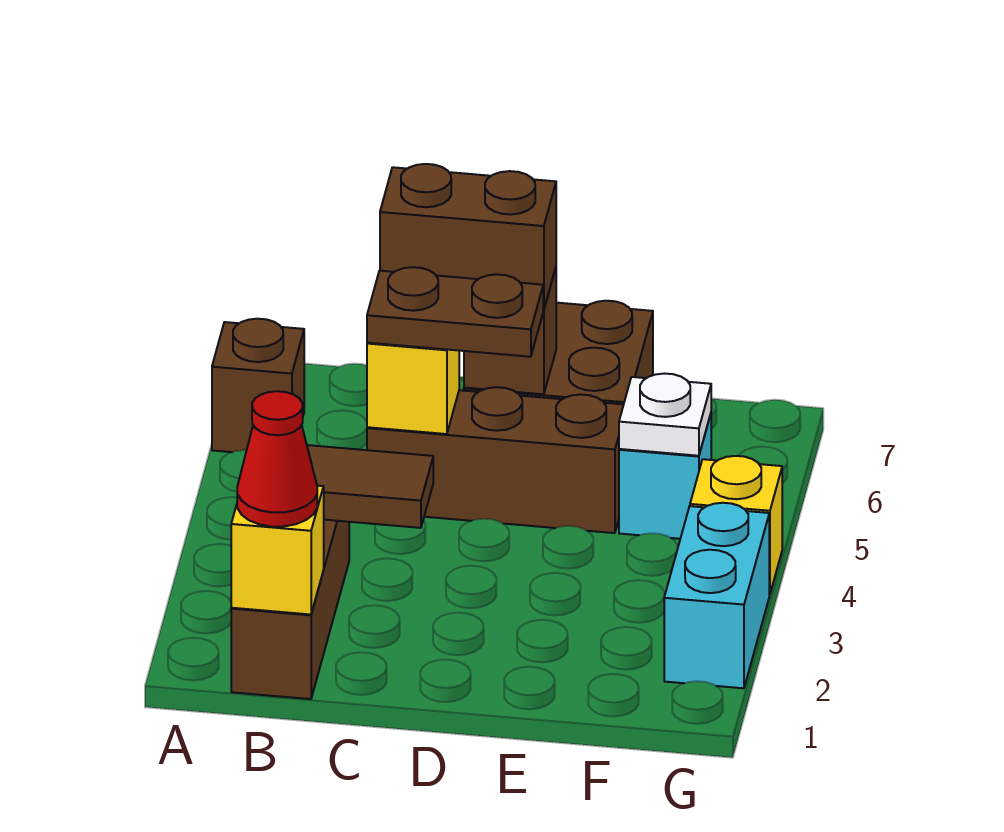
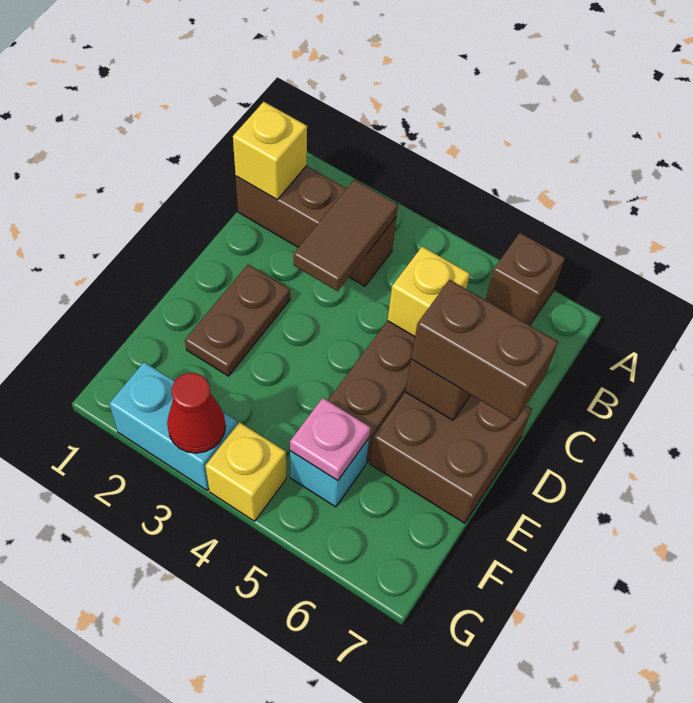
red 1x1 cone [237,391,317,527] -> red 1x1 cone moved to [167,373,226,453]
brown 1x2 plate [367,267,543,357] -> brown 1x2 plate moved to [185,265,290,376]
brown 1x2 brick [380,164,556,310] -> brown 1x2 brick turned to [411,280,558,421]
white 1x1 plate [619,373,711,456] -> pink 1x1 plate [290,398,371,481]

